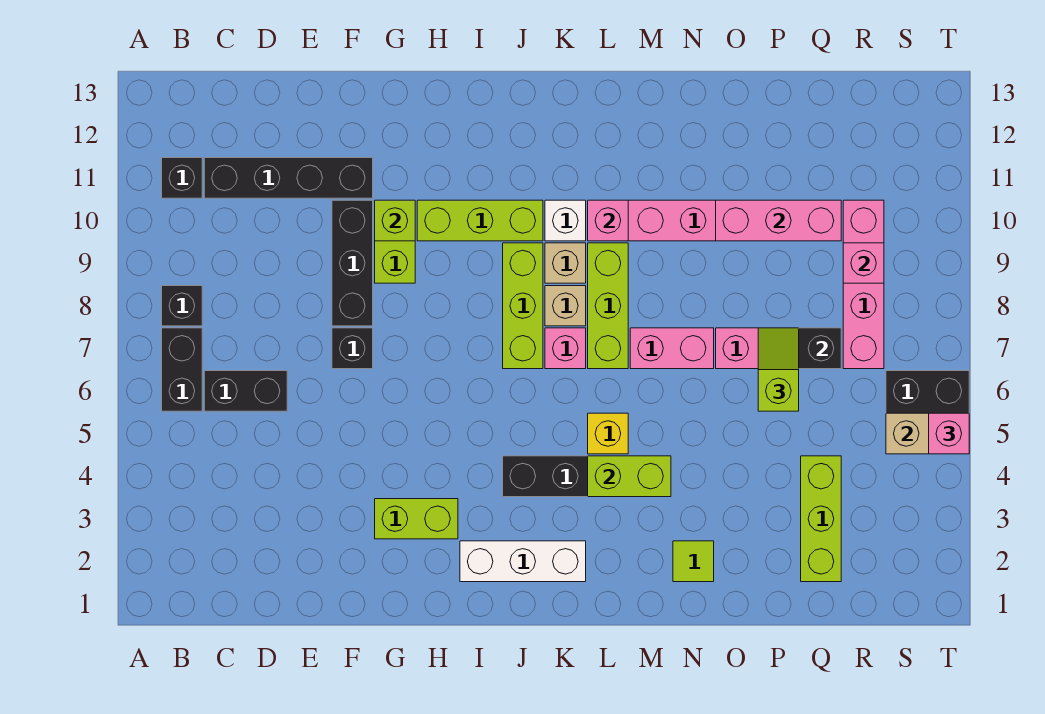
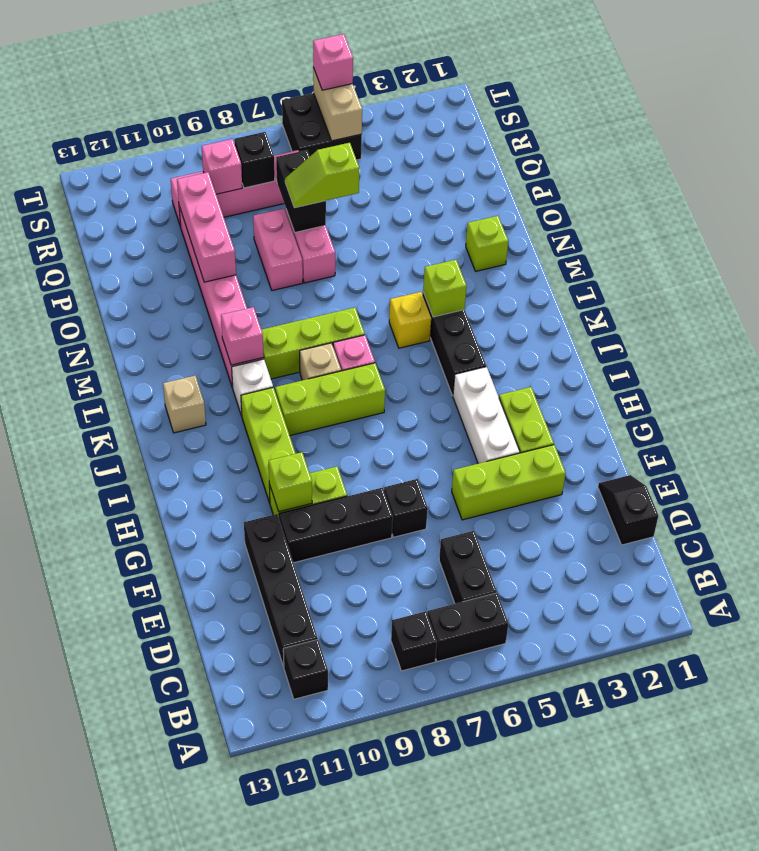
none -> black 1x2 slope [598,475,658,545]
white 1x3 brick [460,541,586,582] -> white 1x3 brick moved to [453,367,520,464]
tan 1x1 brick [545,243,586,283] -> tan 1x1 brick moved to [163,375,206,433]
lime 1x2 brick [588,456,671,497] -> lime 1x1 brick [423,260,467,317]
pink 1x2 brick [630,328,714,369] -> pink 1x2 brick moved to [253,209,303,291]
lime 1x1 tile [673,541,714,582] -> lime 1x1 brick [466,216,508,271]
lime 1x3 brick [801,456,841,582] -> lime 1x3 brick moved to [452,445,566,520]
none -> black 1x1 brick [234,132,275,188]

